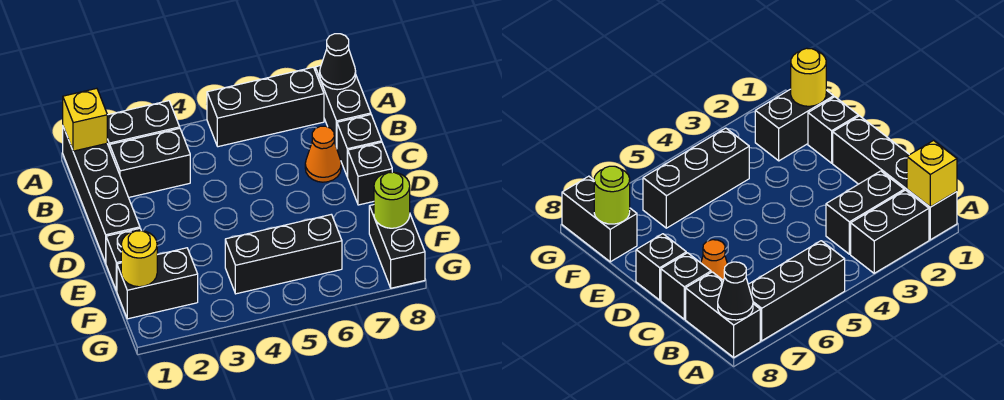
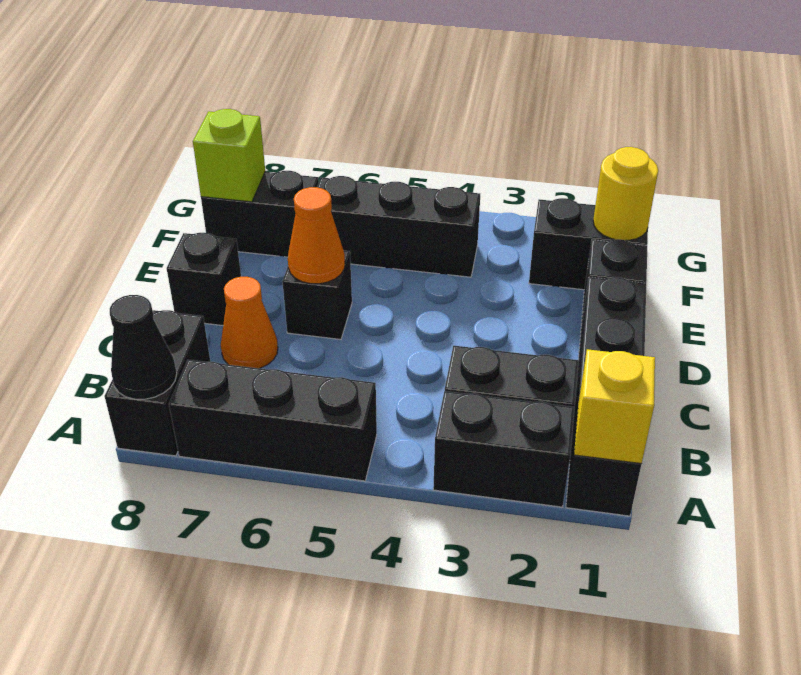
black 1x1 brick [337,115,382,177] -> black 1x1 brick moved to [282,251,352,339]
none -> orange 1x1 cone [288,187,345,284]
black 1x2 brick [369,205,425,288] -> black 1x2 brick turned to [201,171,319,257]
lime 1x1 round brick [374,172,410,228] -> lime 1x1 brick [193,109,265,202]

